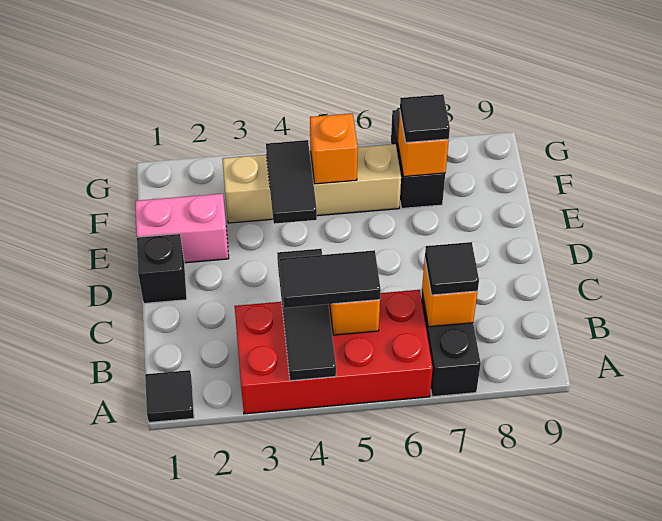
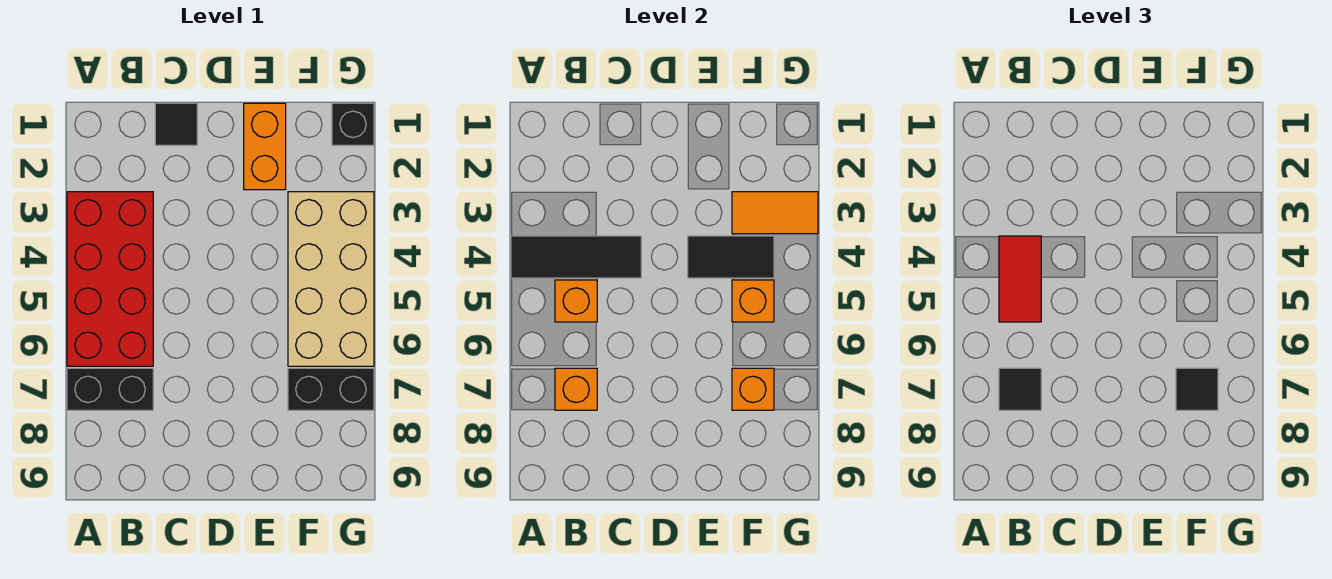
black 1x1 tile [145,370,194,422] -> black 1x1 tile moved to [155,103,197,145]
black 1x2 tile [280,250,381,308] -> red 1x2 tile [999,236,1041,322]
black 1x1 brick [137,234,187,303] -> black 1x1 brick moved to [332,103,374,145]
pink 1x2 brick [135,194,229,263] -> orange 1x2 brick [244,103,286,190]
tan 1x4 brick [222,144,401,223] -> tan 2x4 brick [288,192,374,366]
none -> orange 1x2 tile [732,192,818,234]

